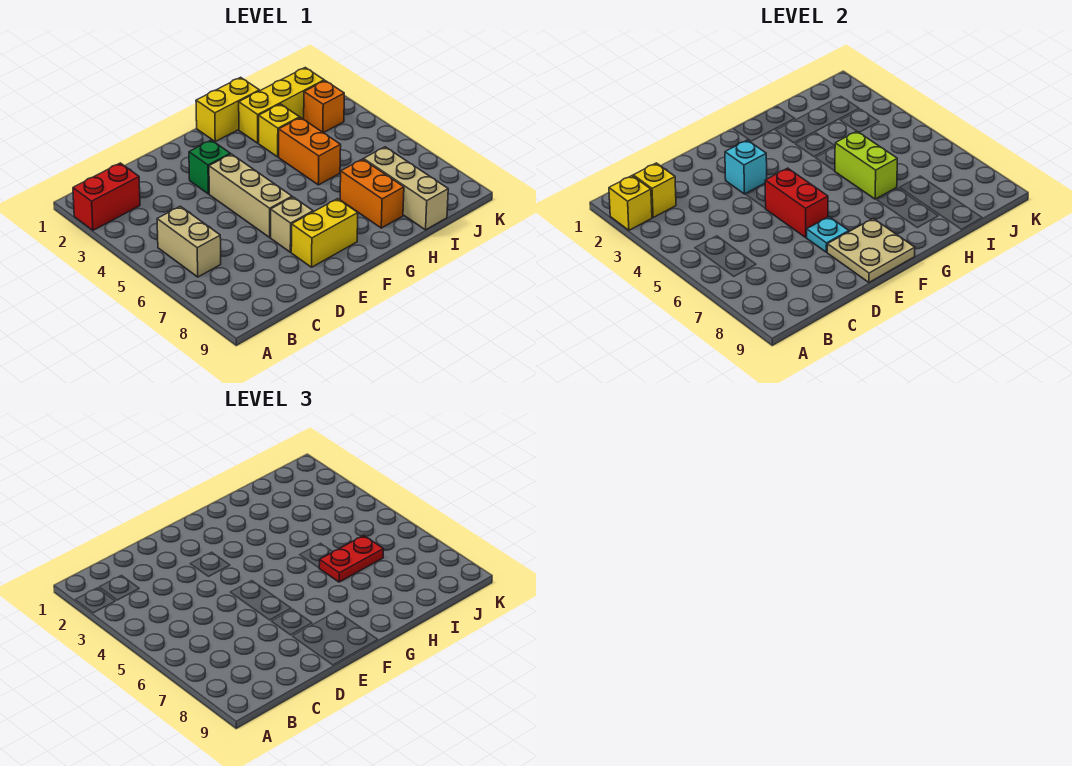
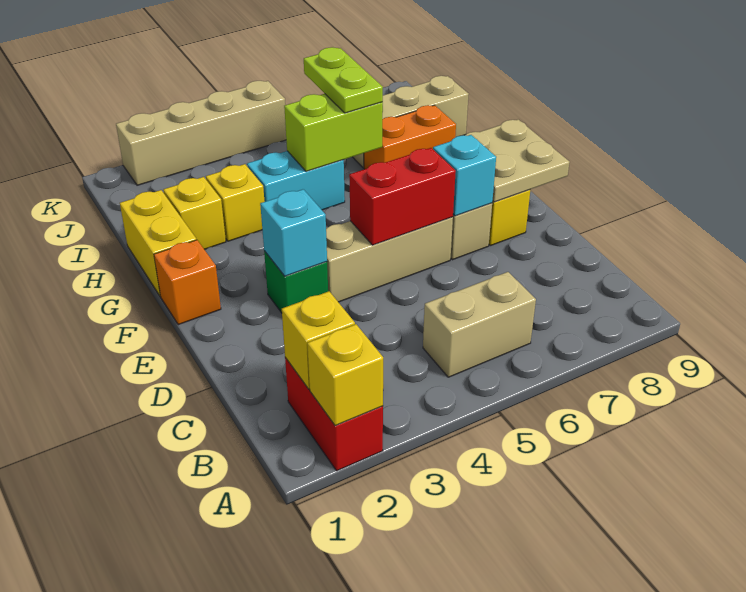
cyan 1x1 plate [807,217,849,252] -> cyan 1x1 brick [433,135,496,216]
yellow 1x3 brick [239,68,324,143] -> yellow 1x1 brick [164,177,226,249]
orange 1x2 brick [279,118,341,185] -> cyan 1x2 brick [247,151,345,210]
red 1x2 plate [319,535,384,582] -> lime 1x2 plate [304,47,383,113]
orange 1x1 brick [304,81,344,133] -> orange 1x1 brick moved to [154,240,221,325]
none -> tan 1x4 brick [116,81,286,185]

